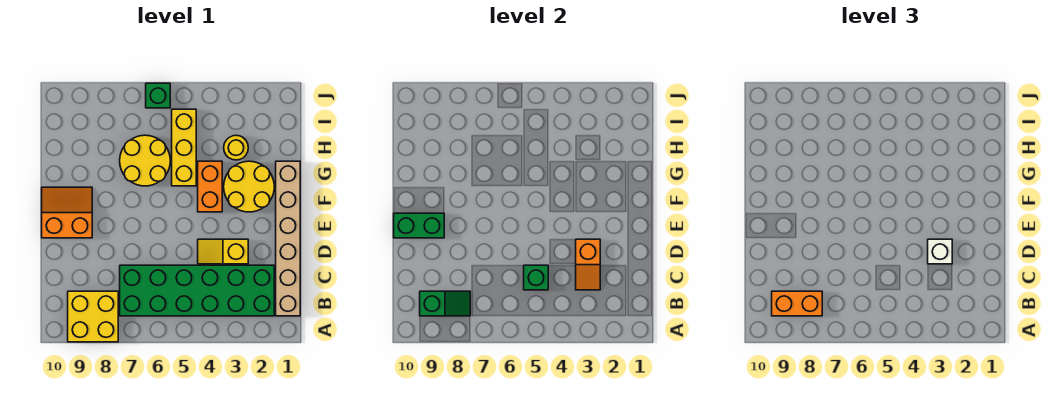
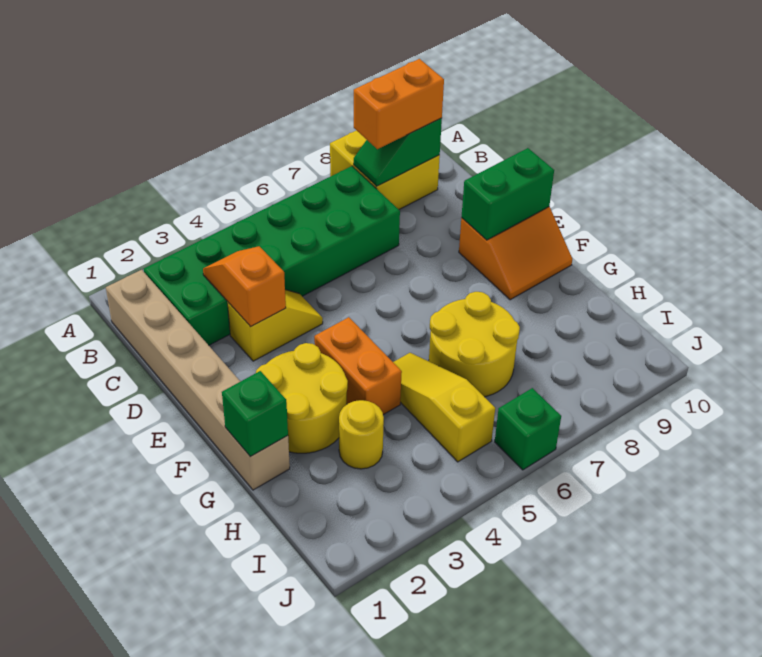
green 1x1 brick [524,265,548,290] -> green 1x1 brick moved to [222,371,288,457]
white 1x1 brick [928,239,952,264] -> none
yellow 1x3 brick [172,109,196,186] -> yellow 1x3 slope [393,353,495,462]

